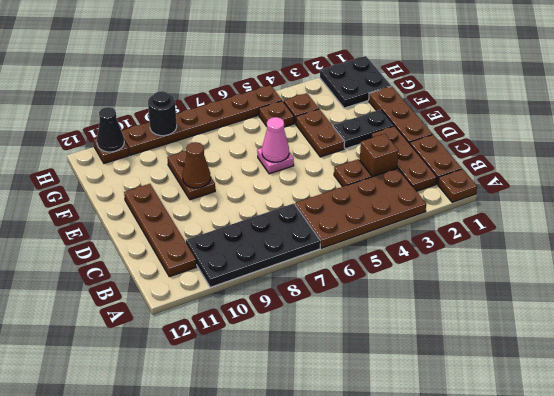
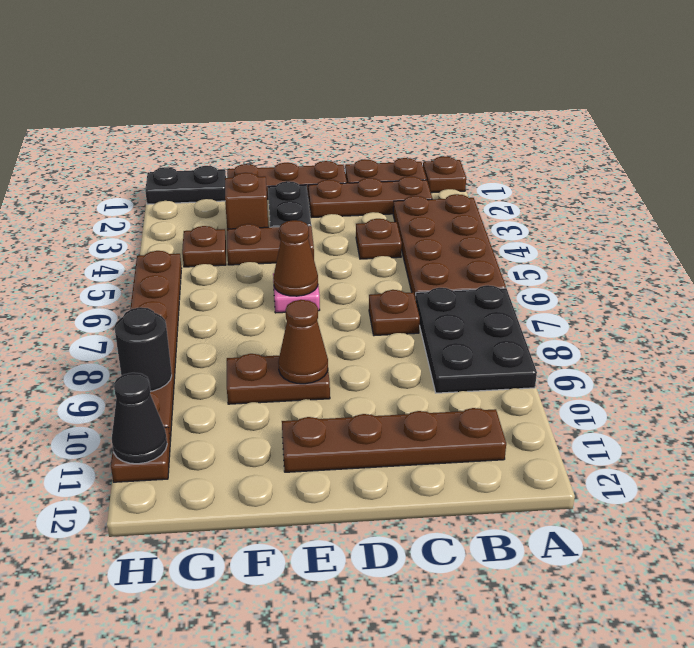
black 2x4 plate [186,203,320,287] -> black 2x3 plate [416,285,537,393]
brown 1x1 brick [360,134,399,177] -> brown 1x1 brick moved to [225,173,268,229]
pink 1x1 cone [262,117,289,162] -> brown 1x1 cone [273,220,318,296]
black 2x2 plate [320,56,391,108] -> black 1x2 plate [145,166,226,204]
brown 1x1 plate [259,101,294,127] -> brown 1x1 plate moved to [369,290,420,336]

